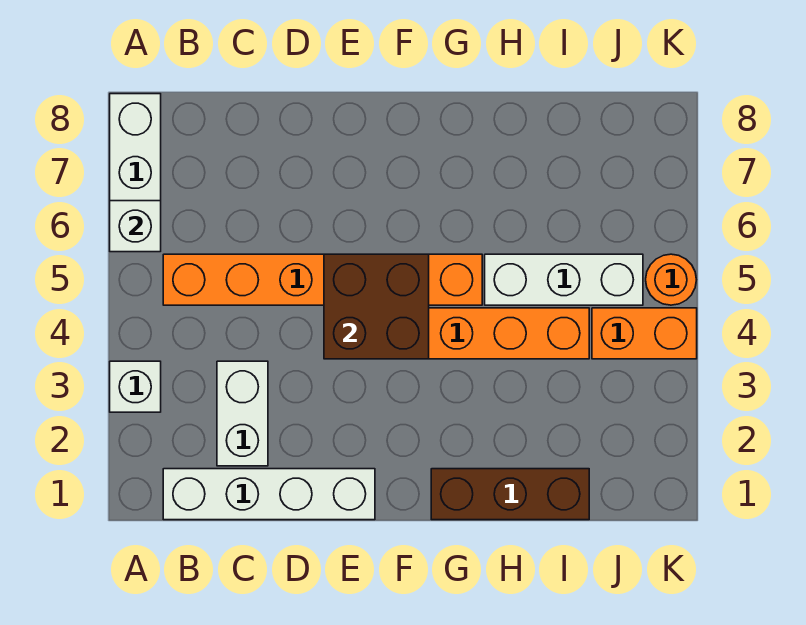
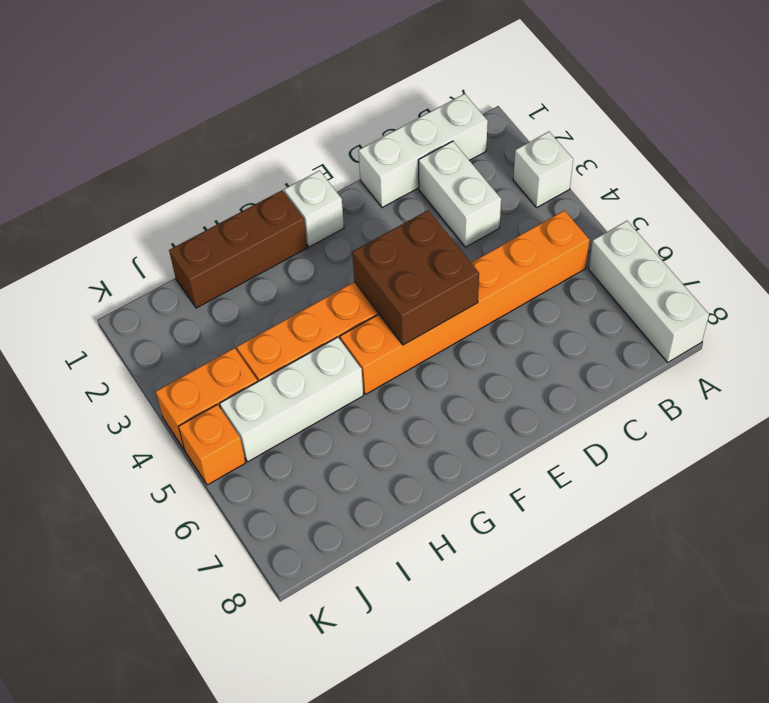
white 1x1 brick [110,201,161,252] -> white 1x1 brick moved to [284,170,344,247]
white 1x4 brick [163,469,375,520] -> white 1x3 brick [358,94,488,208]
orange 1x1 round brick [646,254,696,305] -> orange 1x1 brick [178,405,245,485]

